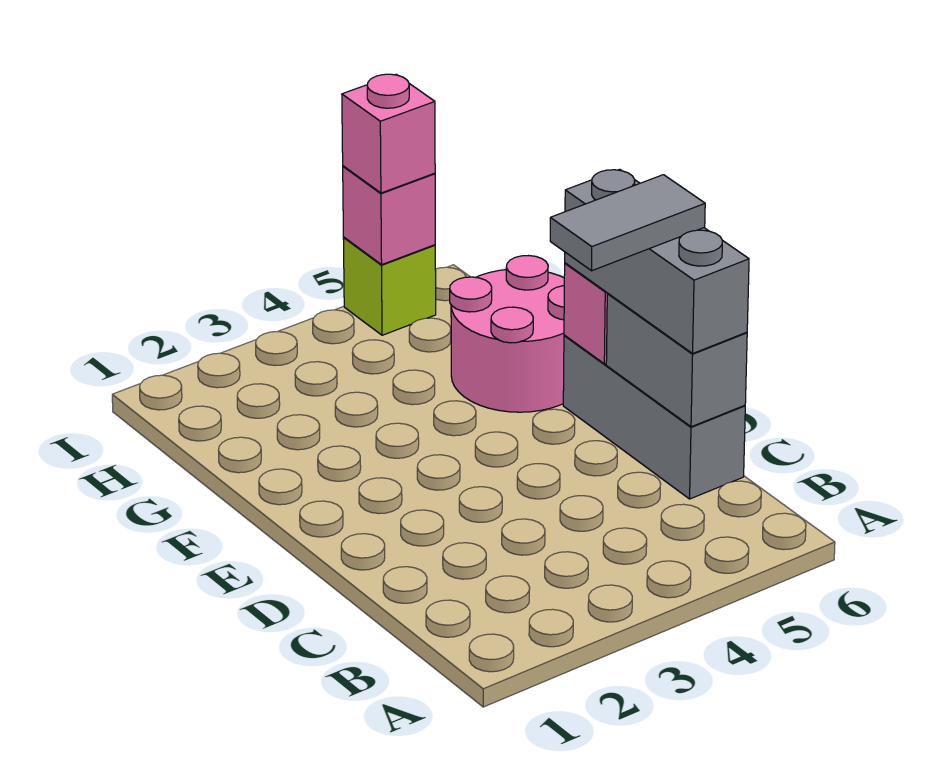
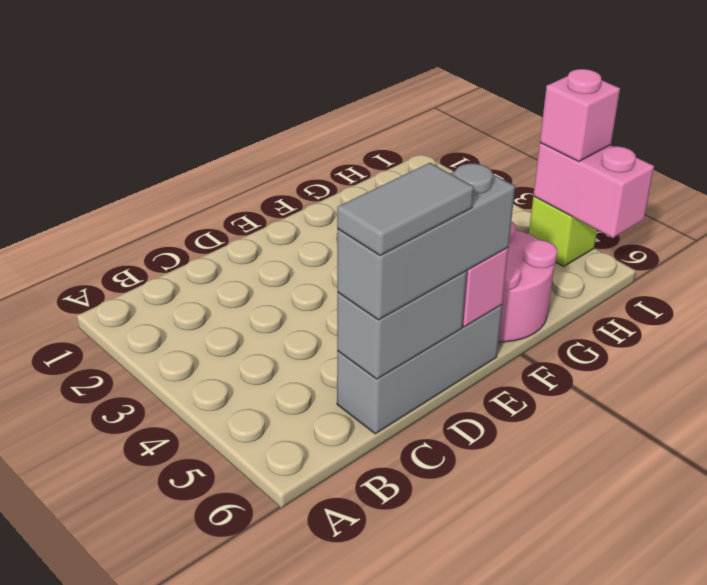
grey 1x2 tile [550,175,705,271] -> grey 1x2 tile turned to [337,163,474,255]
pink 1x1 brick [343,166,435,265] -> pink 1x2 brick [533,143,654,238]

